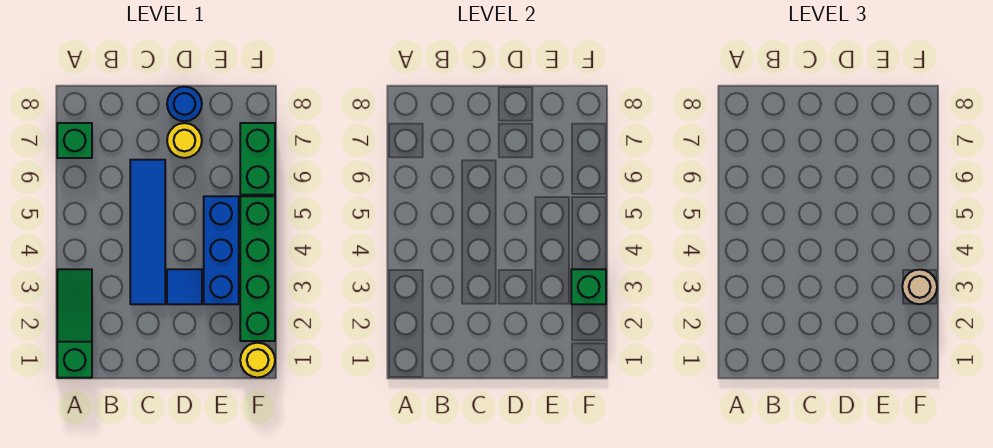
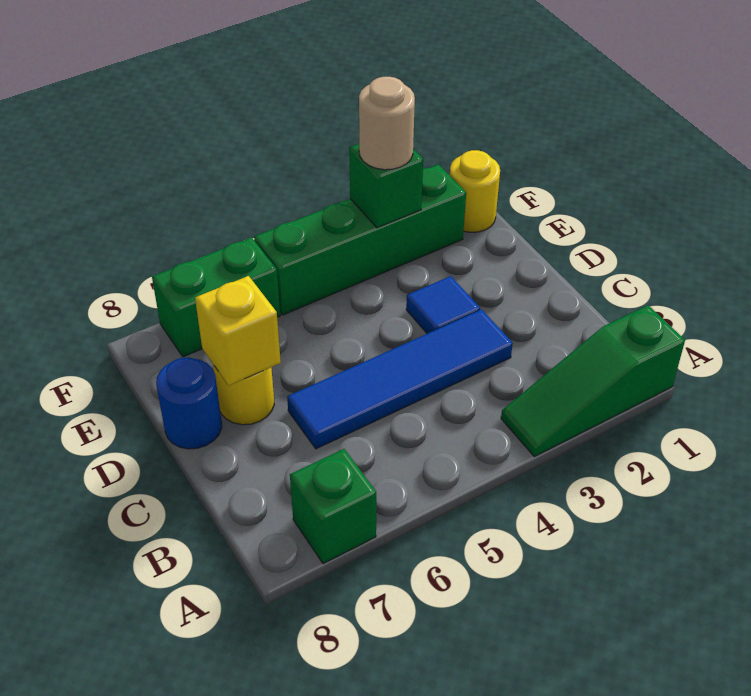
none -> yellow 1x1 brick [195,276,281,386]
blue 1x3 brick [204,196,239,304] -> none

